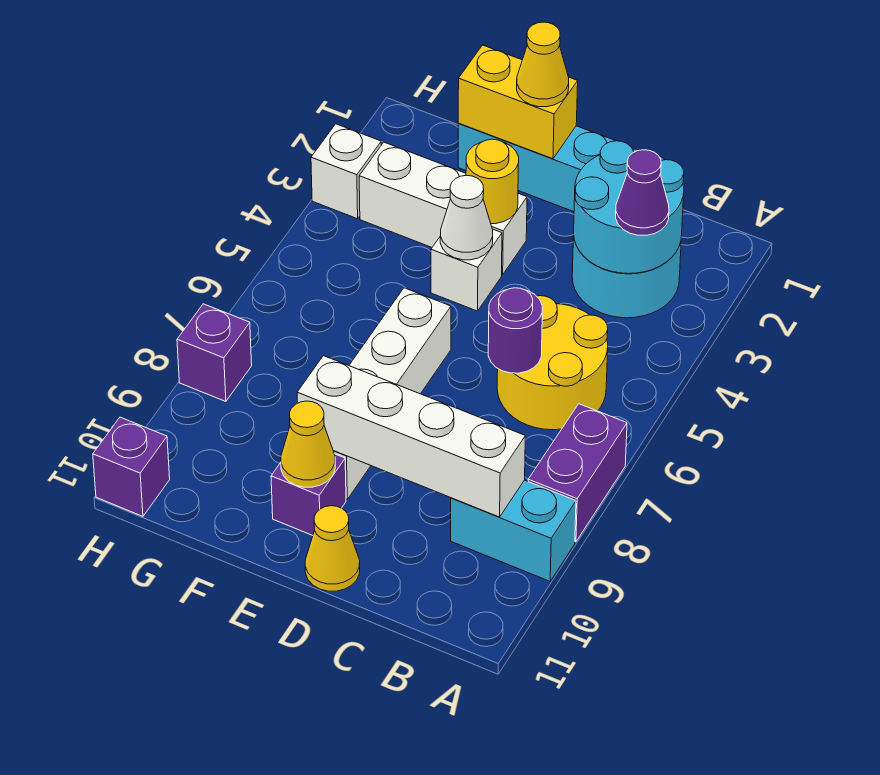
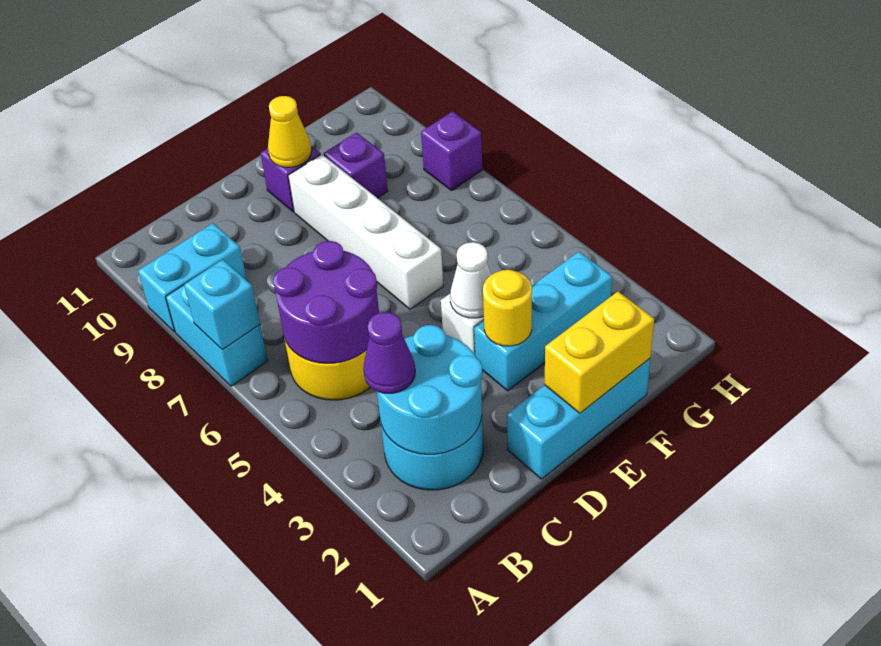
purple 1x2 brick [528,404,627,542] -> cyan 1x2 brick [166,285,268,386]
none -> cyan 1x1 brick [184,260,260,350]
white 1x4 brick [297,356,525,517] -> none
purple 1x1 round brick [488,288,542,373] -> purple 2x2 round brick [273,241,379,363]
yellow 1x1 cone [305,506,360,591] -> none
yellow 1x1 cone [517,22,569,107] -> none
white 1x3 brick [359,142,527,275] -> cyan 1x3 brick [474,252,612,391]
white 1x1 brick [311,124,381,219] -> none
purple 1x1 brick [93,417,170,516] -> purple 1x1 brick moved to [324,132,388,198]

